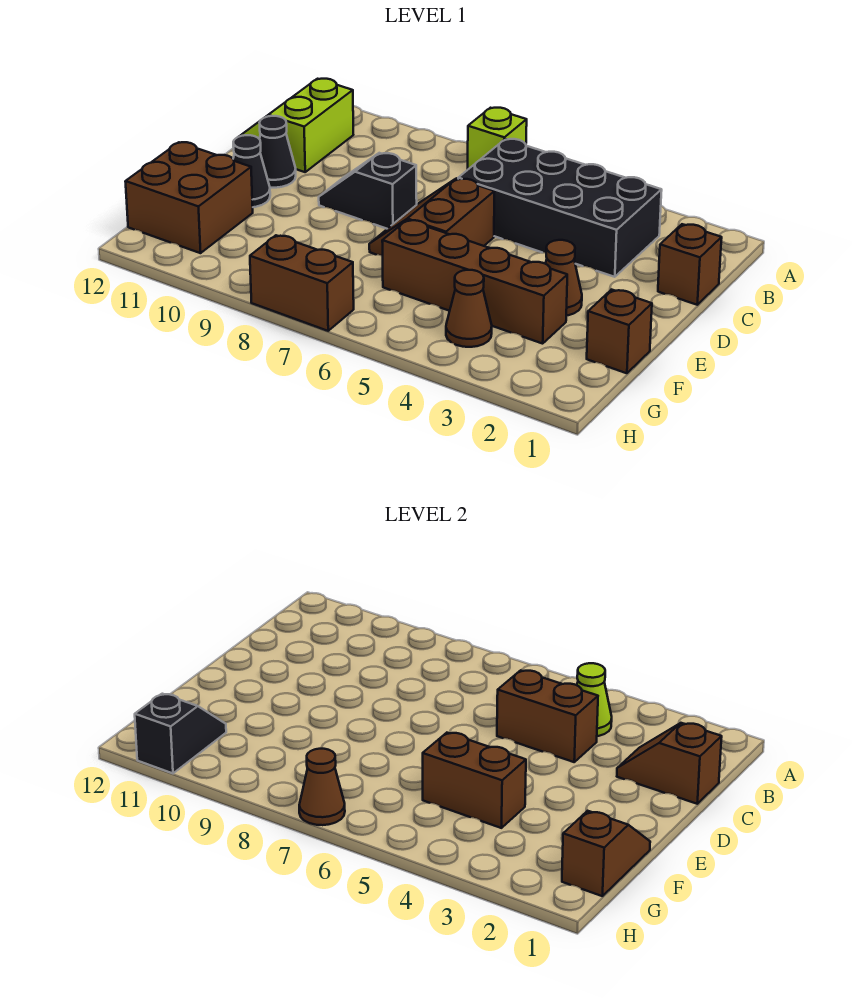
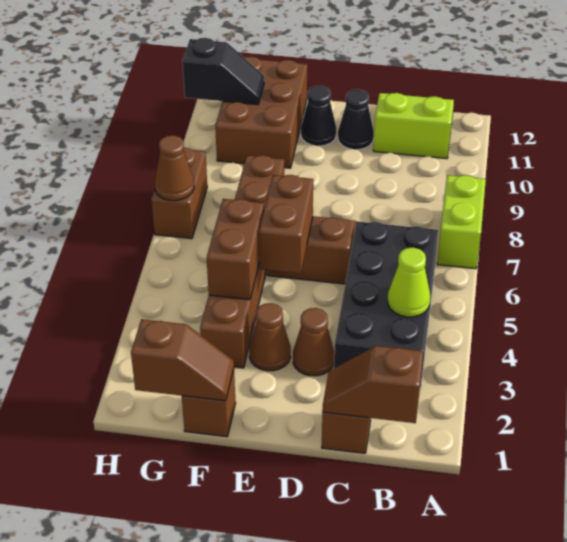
lime 1x1 brick [468,108,527,169] -> lime 1x2 brick [437,175,486,269]
brown 1x2 slope [617,723,722,804] -> brown 1x2 slope turned to [322,346,423,423]
brown 1x2 brick [497,670,598,762] -> brown 1x2 brick moved to [259,175,313,273]
black 1x2 slope [319,153,417,229] -> none
brown 1x4 brick [382,220,567,344] -> brown 1x6 brick [200,155,284,368]
brown 2x2 brick [125,142,253,253] -> brown 2x3 brick [215,56,307,168]
brown 1x1 cone [446,270,492,347] -> brown 1x1 cone moved to [293,308,334,376]

